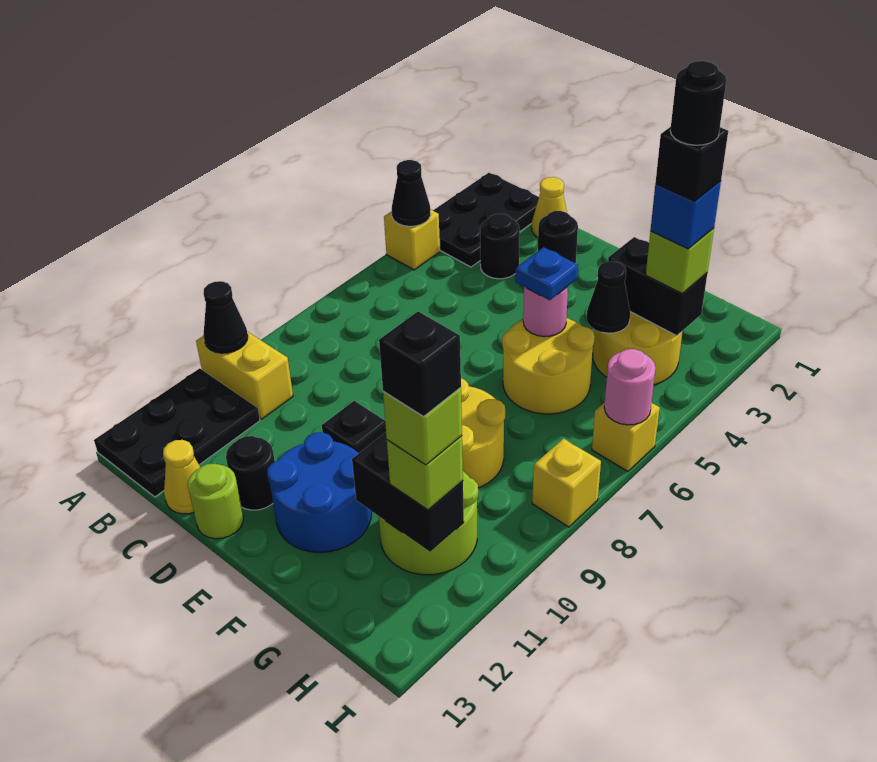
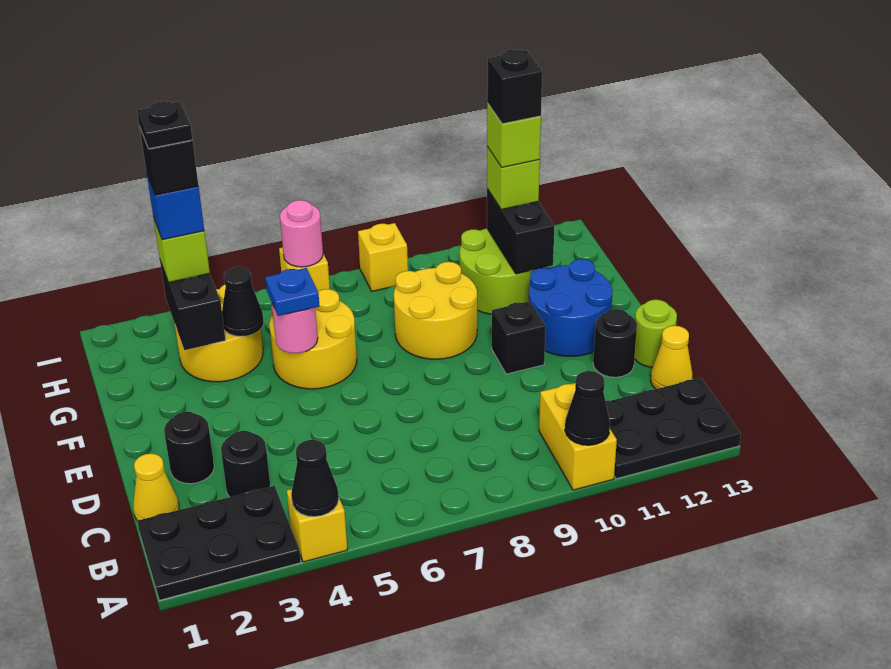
black 1x1 round brick [670,61,727,145] -> black 1x1 plate [137,101,193,149]

